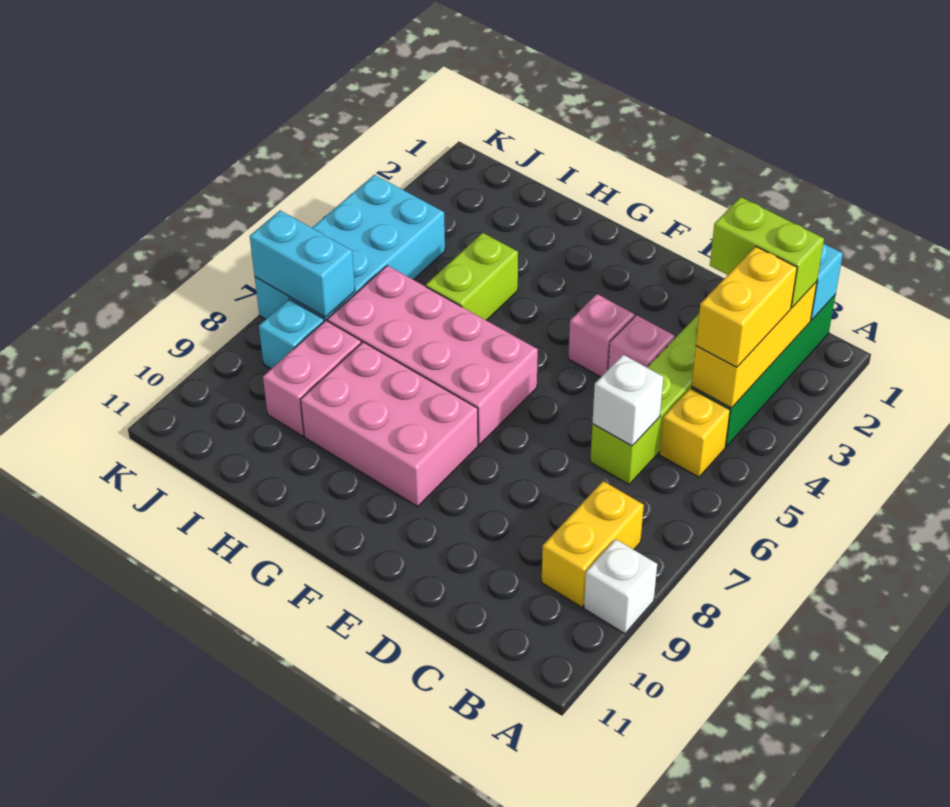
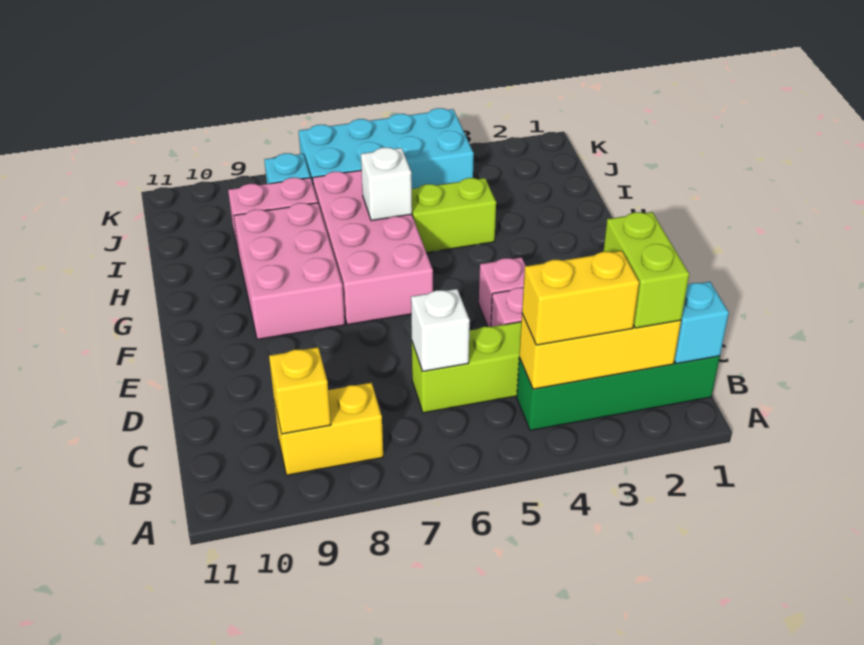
white 1x1 brick [584,539,657,634] -> white 1x1 brick moved to [361,148,412,221]
yellow 1x1 brick [660,388,730,477] -> yellow 1x1 brick moved to [269,347,331,434]
cyan 1x2 brick [250,210,355,317] -> none

